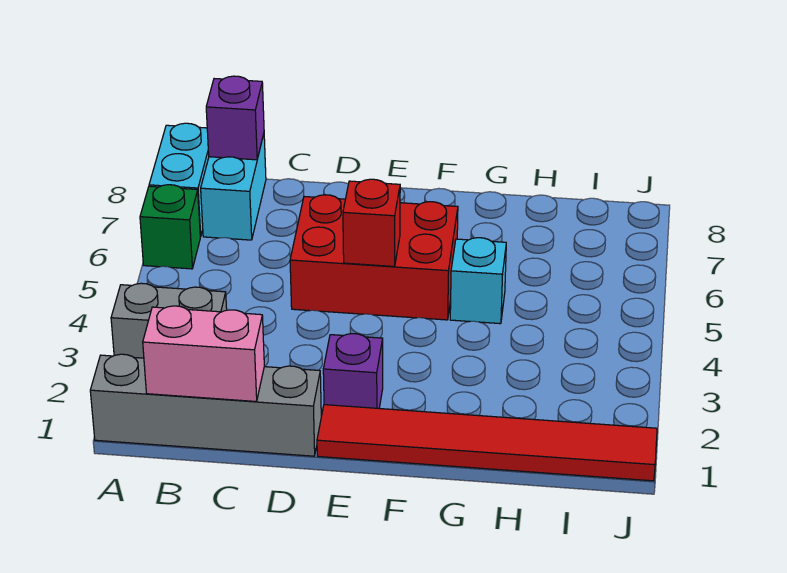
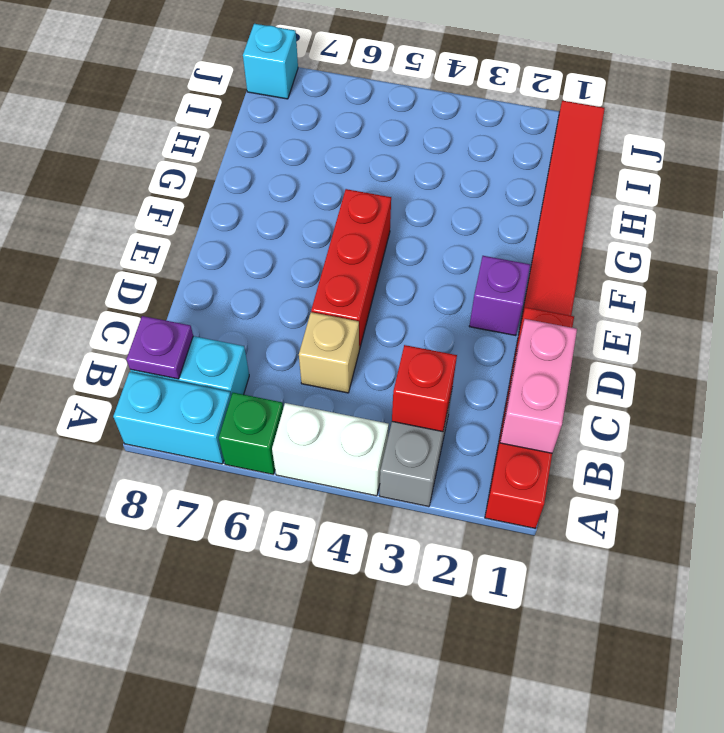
grey 1x4 brick [90,354,321,456] -> red 1x4 brick [485,307,574,528]
none -> white 1x2 brick [272,403,389,496]
purple 1x1 brick [206,76,264,160] -> purple 1x1 plate [127,316,193,379]
none -> tan 1x1 brick [299,312,359,393]
red 2x3 brick [290,195,458,320] -> red 1x3 brick [311,189,391,349]
red 1x1 brick [343,179,400,266] -> red 1x1 brick moved to [392,345,457,432]
cyan 1x1 brick [450,238,506,324] -> cyan 1x1 brick moved to [243,24,298,99]

